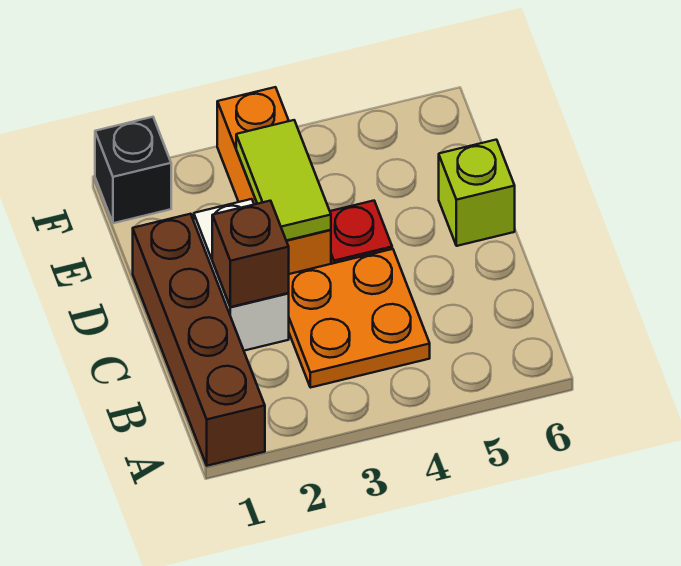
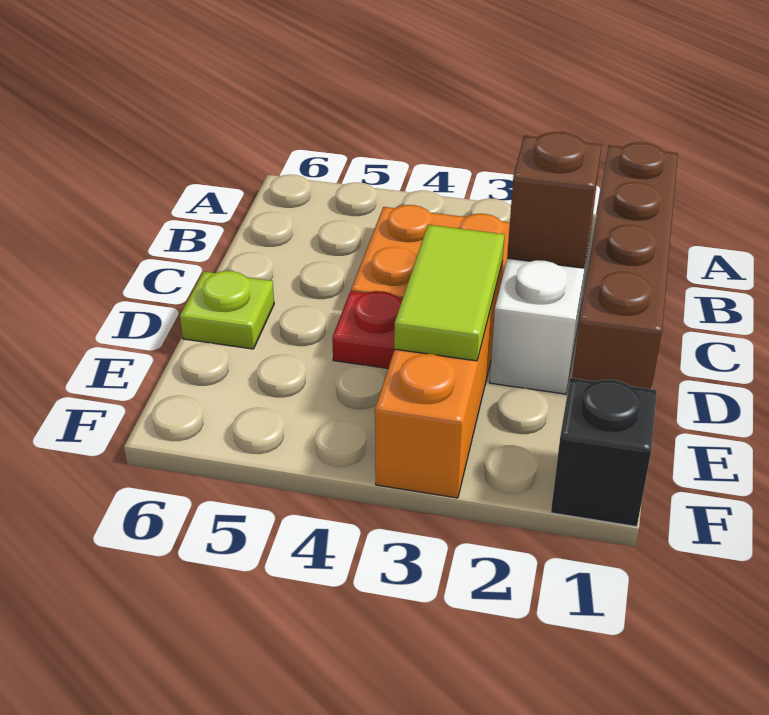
lime 1x1 brick [439,140,515,246] -> lime 1x1 plate [180,271,274,349]

